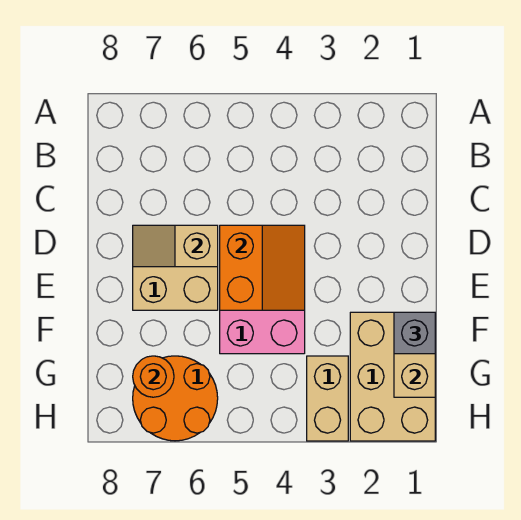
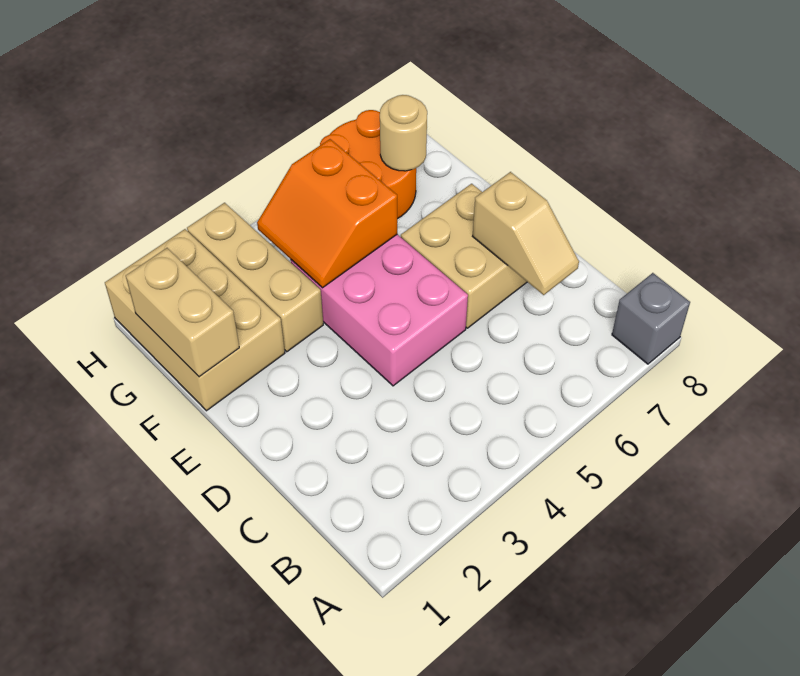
orange 2x2 slope [220,225,305,310] -> orange 2x2 slope moved to [257,139,397,288]
tan 1x2 slope [133,225,218,267] -> tan 1x2 slope turned to [473,172,579,295]
grey 1x1 brick [394,312,435,354] -> grey 1x1 brick moved to [612,273,690,364]
tan 1x2 brick [307,356,348,441] -> tan 1x3 brick [187,203,323,352]
orange 1x1 round brick [133,356,174,397] -> tan 1x1 round brick [380,95,427,171]

